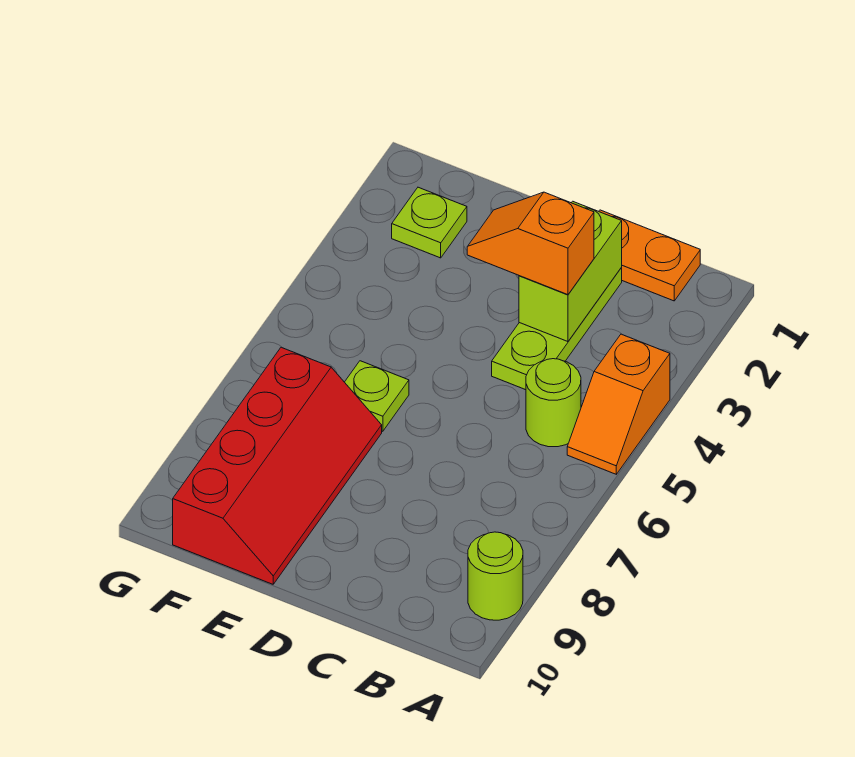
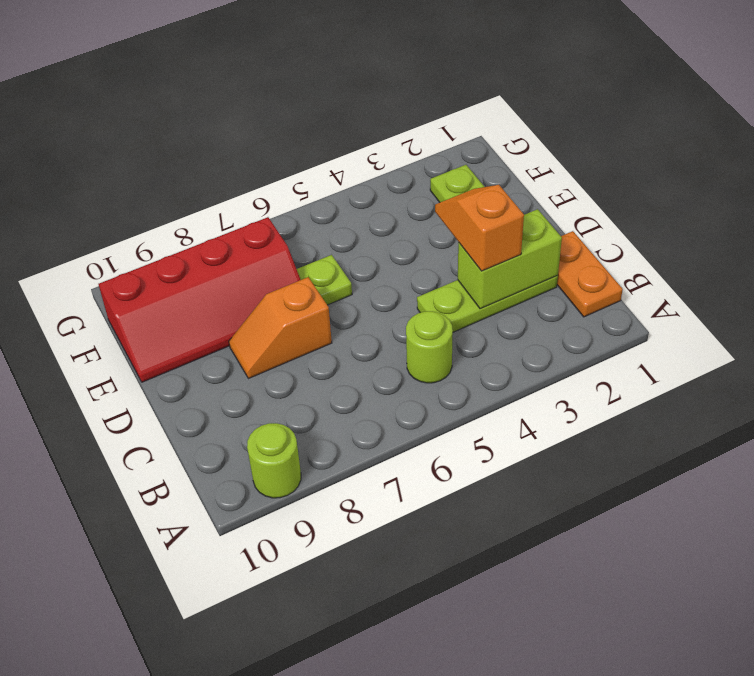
orange 1x2 slope [567,334,670,474] -> orange 1x2 slope moved to [229,277,332,379]

